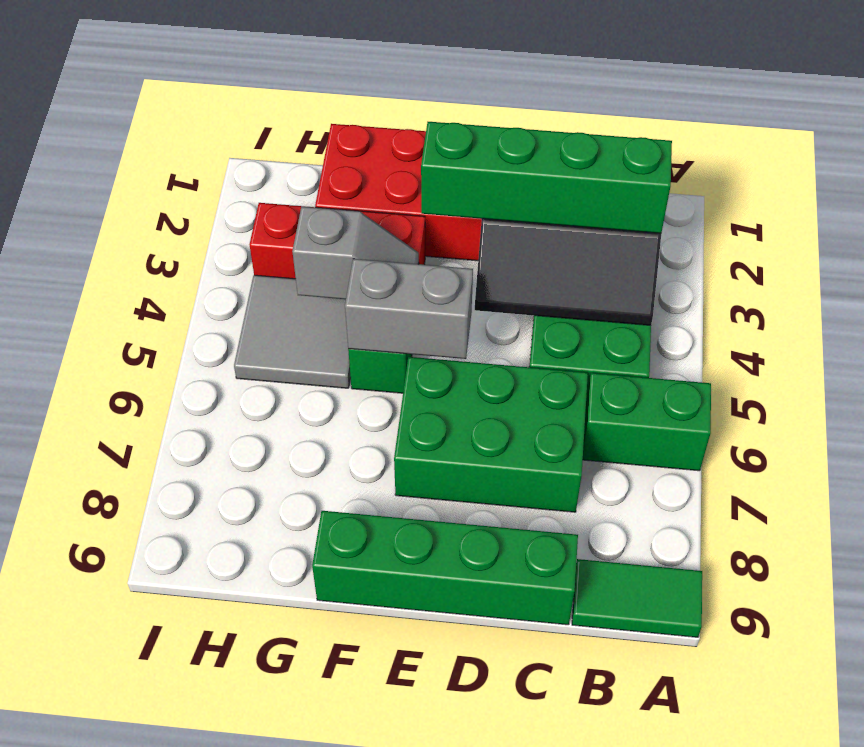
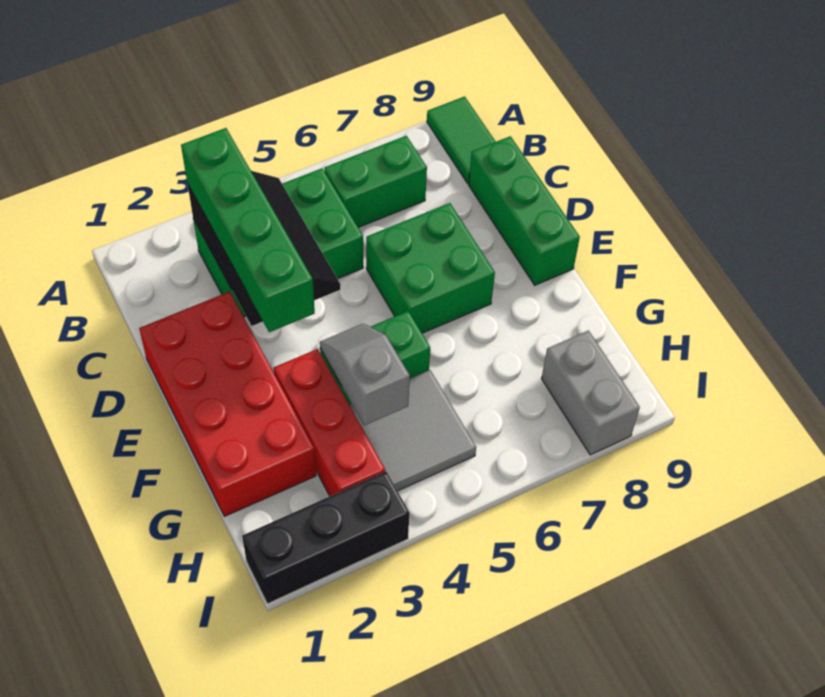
green 1x2 brick [583,373,711,471] -> green 1x2 brick turned to [324,136,427,228]
green 2x3 brick [394,357,588,512] -> green 2x2 brick [366,203,495,333]
green 1x4 brick [312,511,578,625] -> green 1x3 brick [469,136,580,285]
grey 1x2 brick [345,259,473,359] -> grey 1x2 brick moved to [542,330,640,455]
none -> black 1x3 brick [242,471,409,604]

